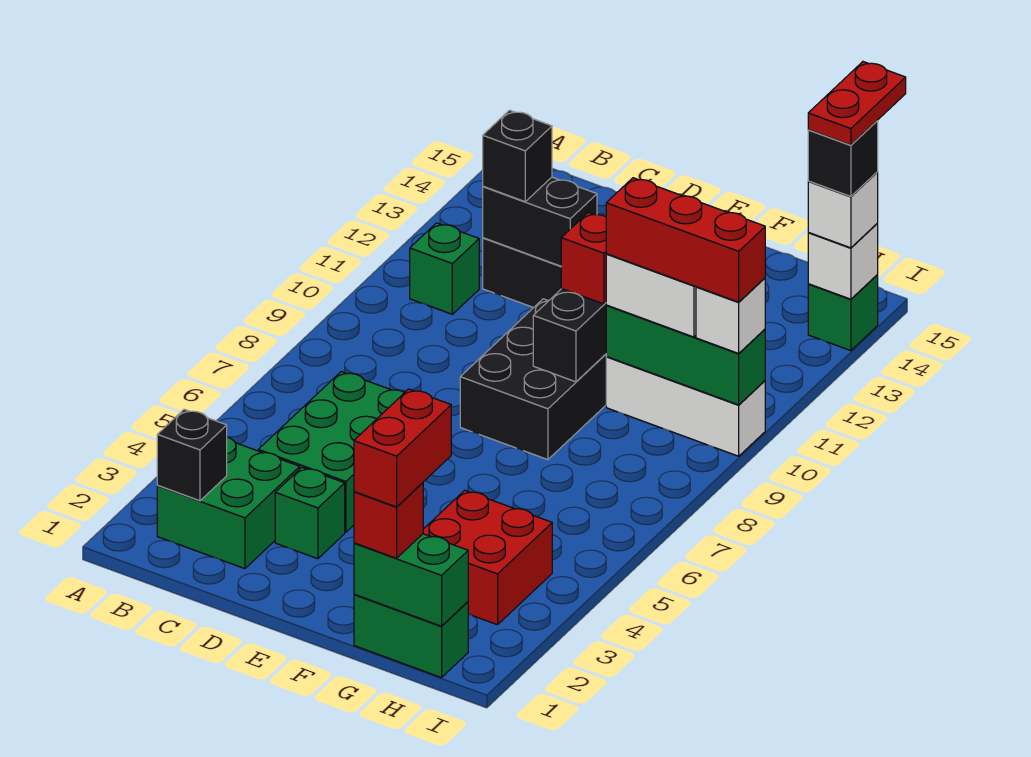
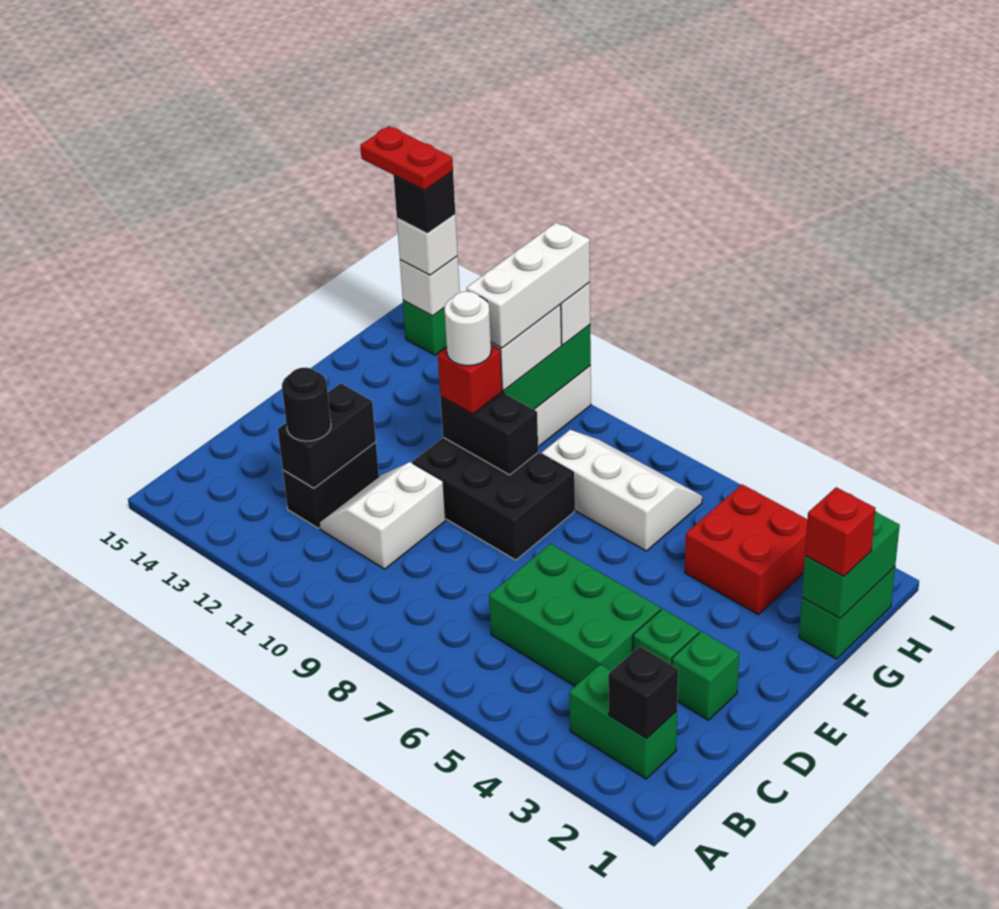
green 2x2 brick [157,437,300,569] -> green 1x2 brick [569,664,677,779]
green 1x1 brick [410,223,479,314] -> green 1x1 brick moved to [672,631,739,720]
none -> white 2x2 slope [319,462,446,569]
black 1x1 brick [483,110,552,202] -> black 1x1 round brick [282,368,331,441]
none -> white 1x1 round brick [444,291,491,366]
red 1x2 brick [354,389,451,507] -> none
none -> white 2x3 slope [541,430,702,551]
red 1x3 brick [606,178,765,302] -> white 1x3 brick [467,223,590,348]

